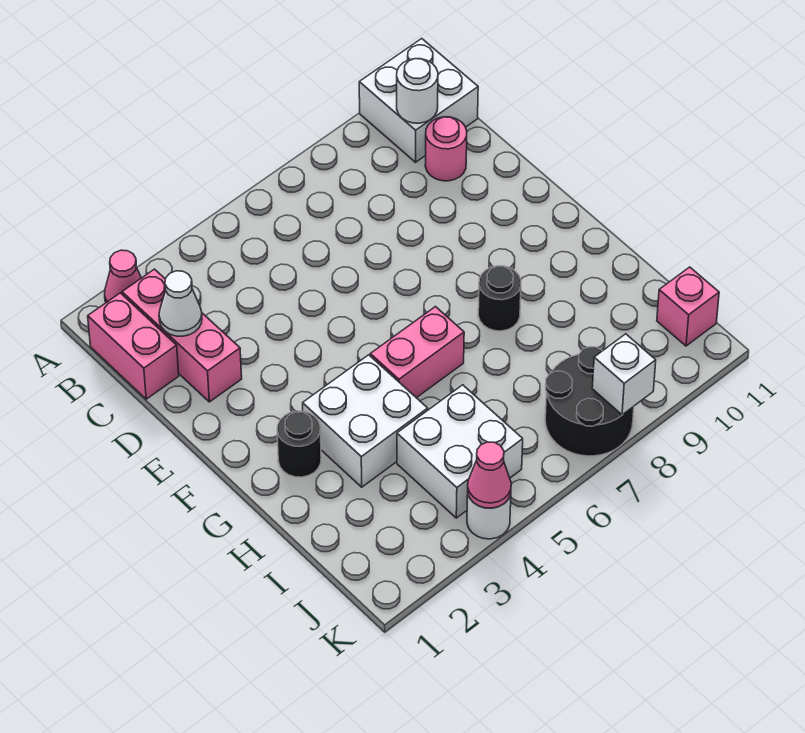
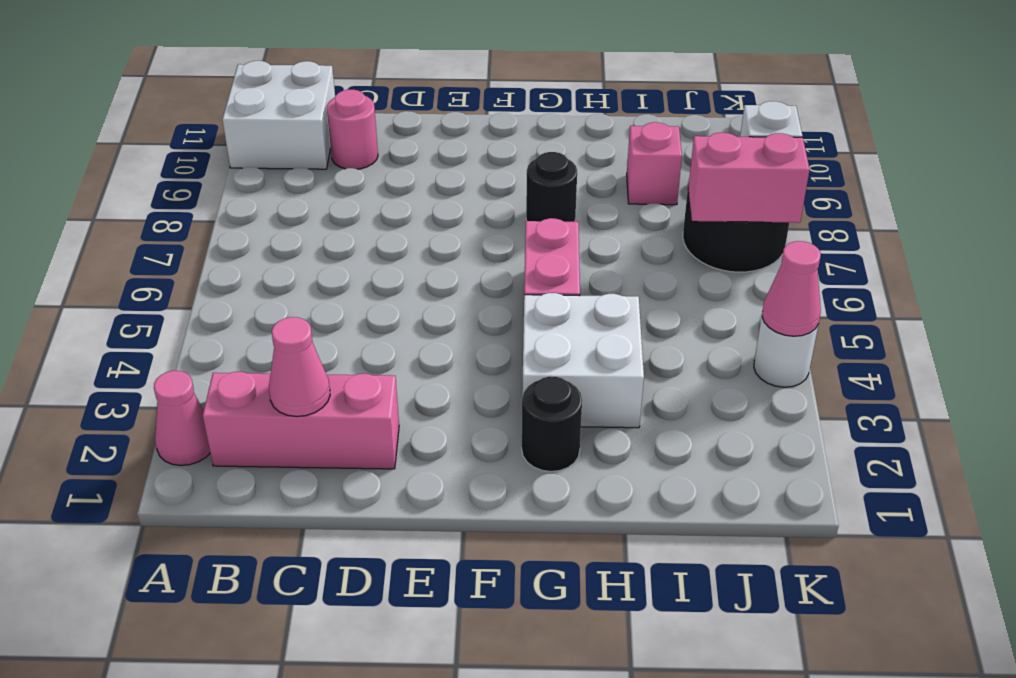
pink 1x2 brick [88,293,179,399] -> pink 1x2 brick moved to [688,133,810,223]
white 1x1 round brick [397,59,438,123] -> none
white 1x1 cone [159,271,202,336] -> pink 1x1 cone [269,317,330,417]
white 2x2 brick [397,385,523,518] -> none
pink 1x1 brick [657,267,719,346] -> pink 1x1 brick moved to [627,122,682,205]

